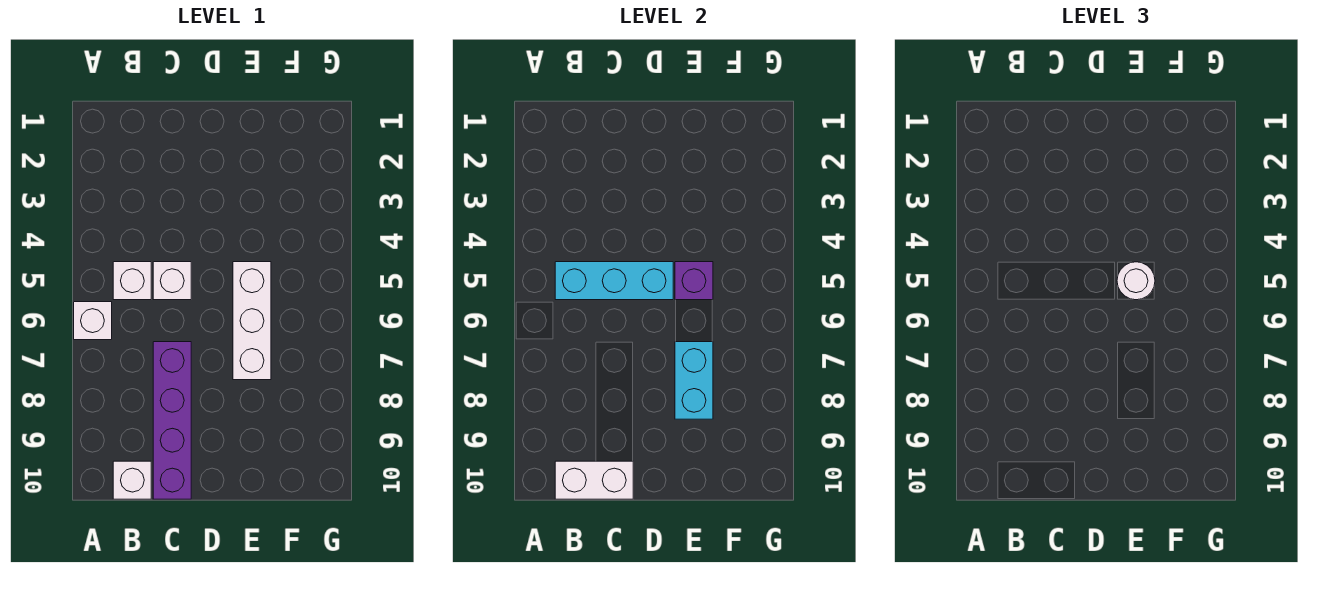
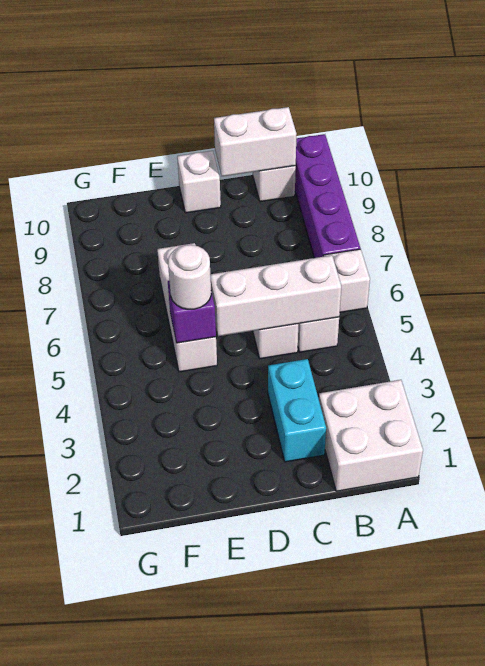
none -> white 2x2 brick [319,380,423,491]
cyan 1x3 brick [555,262,673,300] -> white 1x3 brick [210,255,341,336]
purple 1x4 brick [153,342,191,499] -> purple 1x4 brick moved to [295,134,360,258]
none -> white 1x1 brick [177,151,221,213]
cyan 1x2 brick [675,342,713,419] -> cyan 1x2 brick moved to [268,359,326,462]

